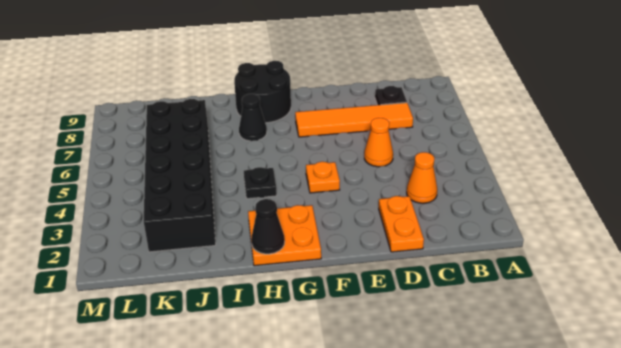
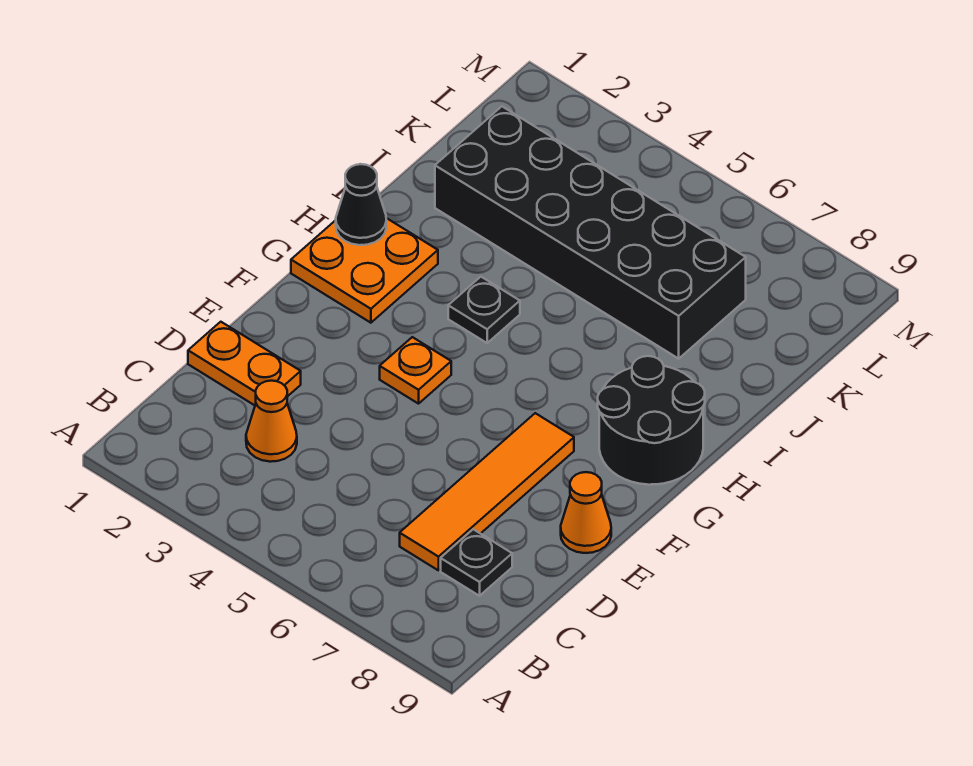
orange 1x1 cone [364,118,393,167] -> orange 1x1 cone moved to [561,472,611,553]
black 1x1 cone [239,94,267,141] -> none

